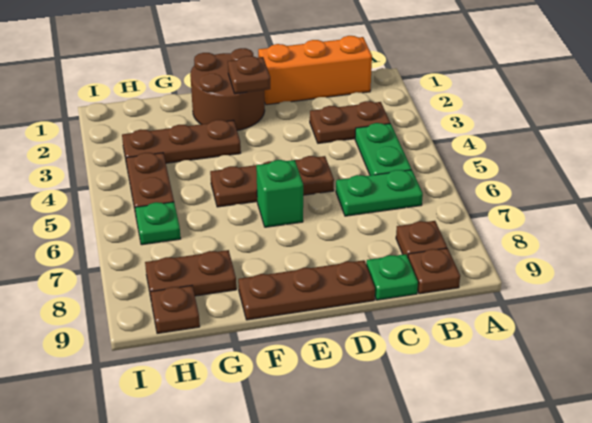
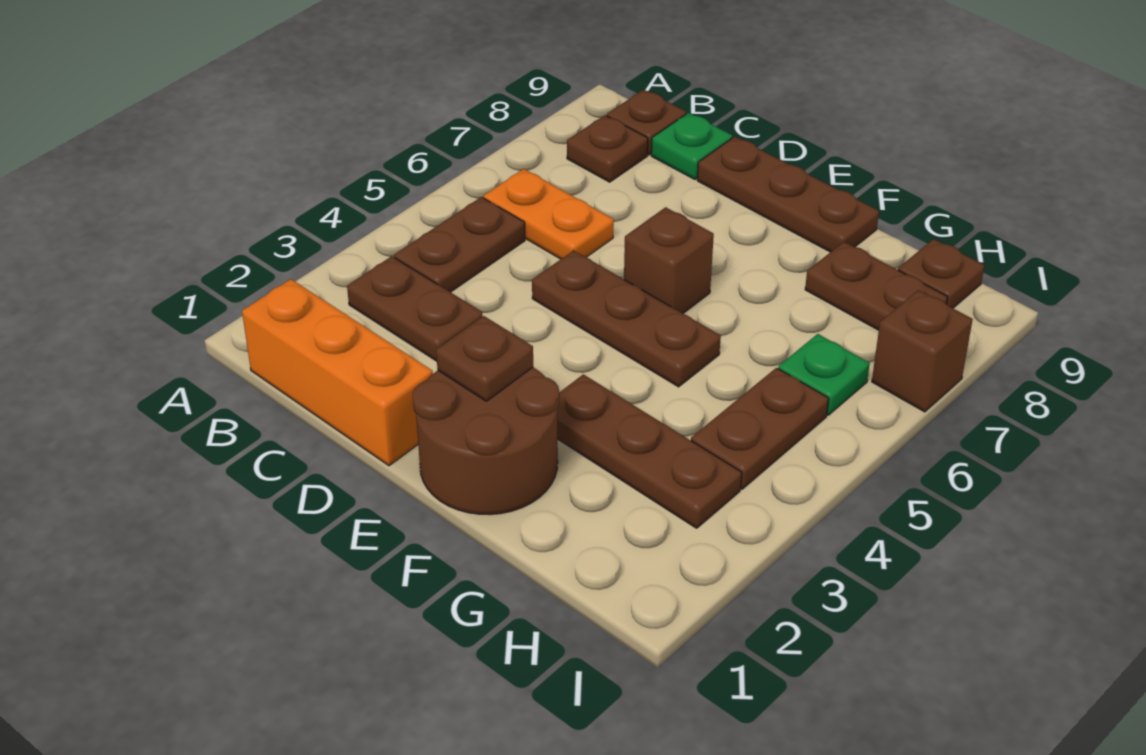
green 1x2 plate [355,123,411,175] -> brown 1x2 plate [394,197,525,292]
green 1x2 plate [336,170,423,216] -> orange 1x2 plate [483,169,614,259]
green 1x1 brick [256,160,303,227] -> brown 1x1 brick [624,207,714,313]
none -> brown 1x1 brick [872,290,973,412]

